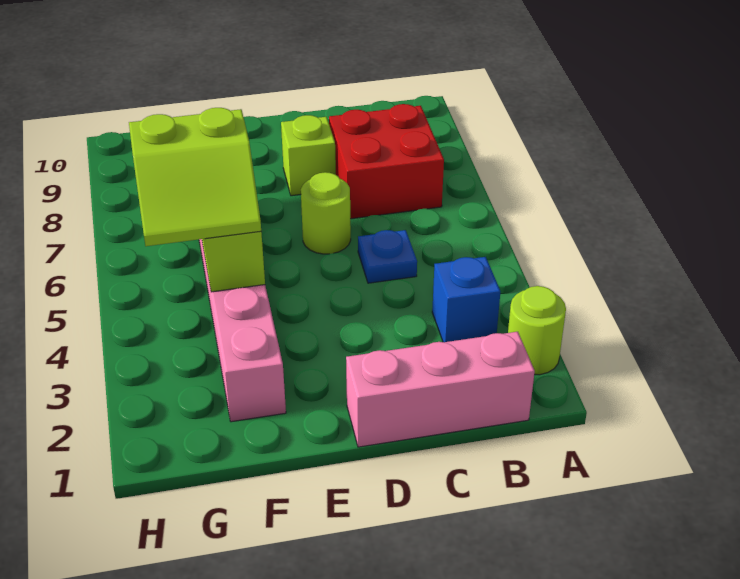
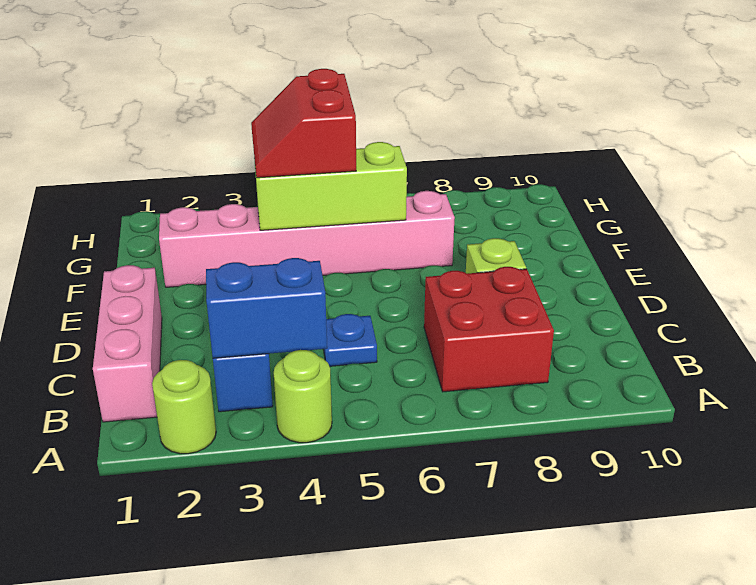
none -> blue 1x2 brick [206,258,327,358]
lime 1x1 round brick [301,172,351,254] -> lime 1x1 round brick moved to [274,350,332,443]
lime 2x2 slope [129,108,261,246] -> red 2x2 slope [251,69,356,178]

